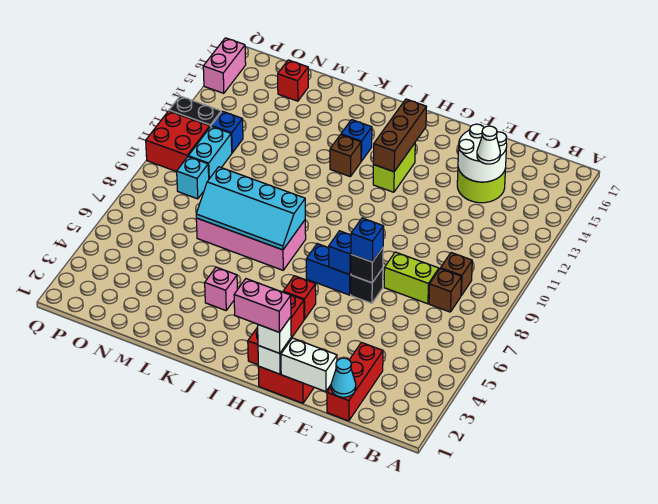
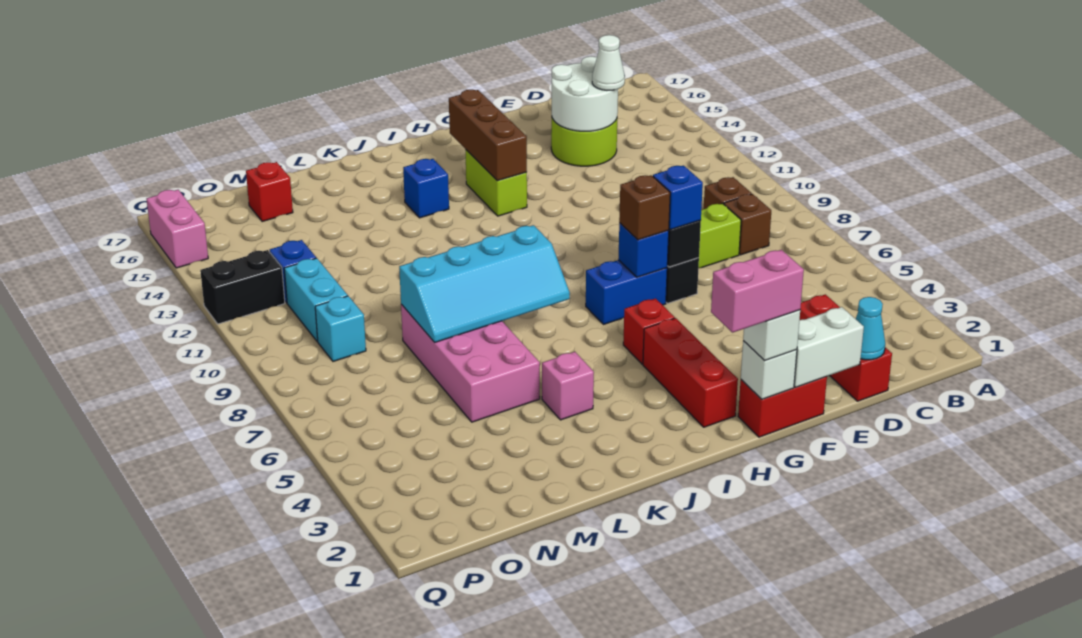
pink 2x4 brick [196,218,306,270] -> pink 2x4 brick turned to [401,304,540,422]
brown 1x1 brick [330,135,361,177] -> brown 1x1 brick moved to [619,175,670,240]
red 2x2 brick [146,111,210,172] -> none

